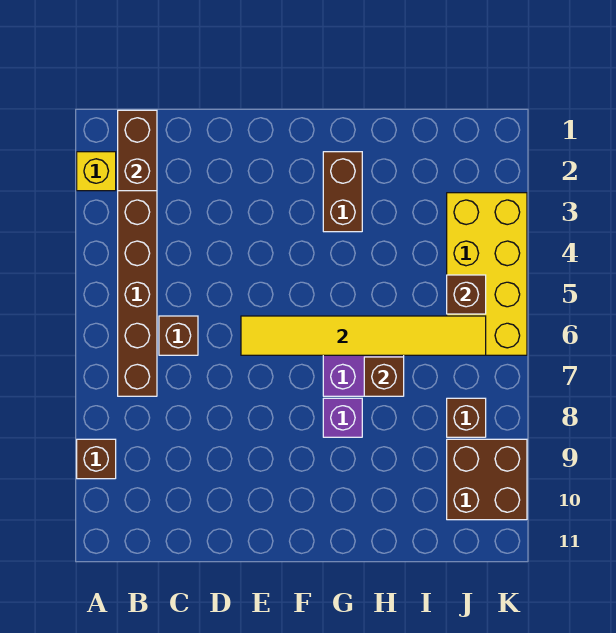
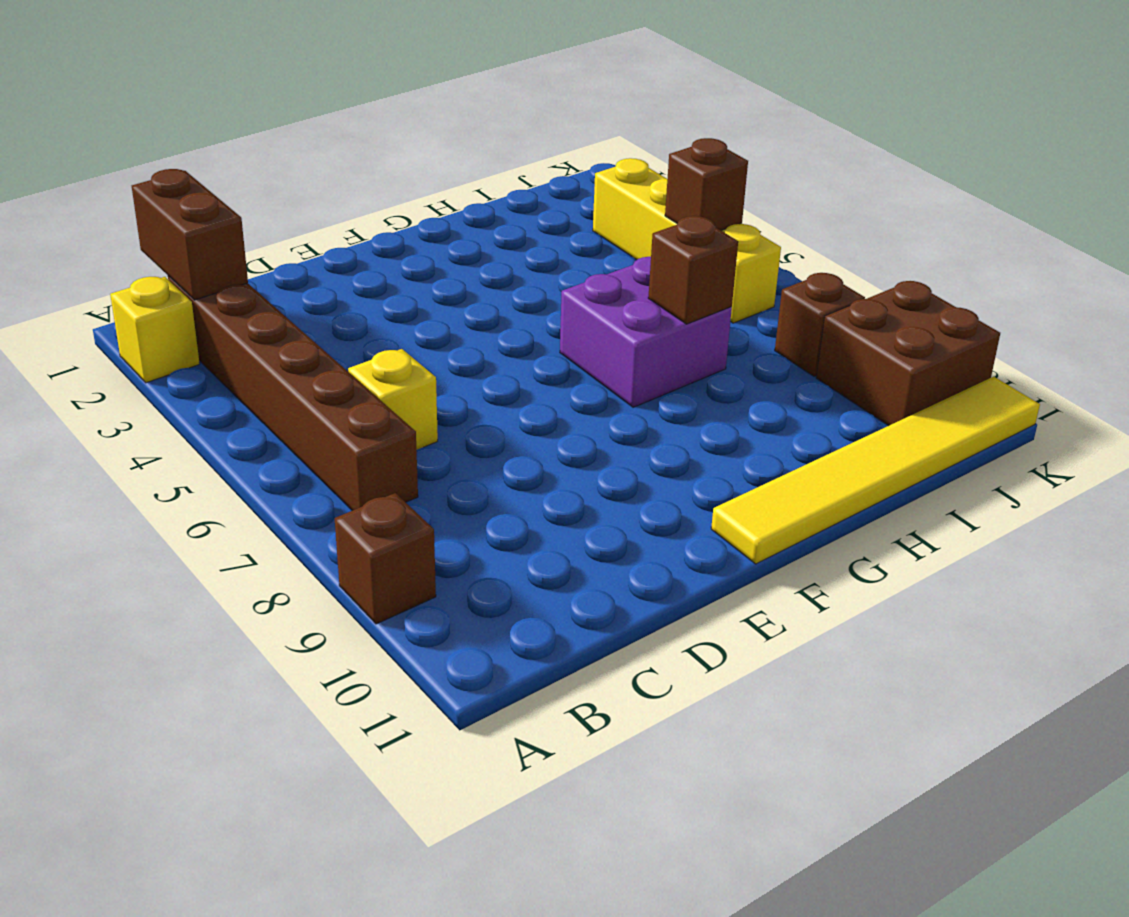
brown 1x1 brick [159,316,198,355] -> yellow 1x1 brick [348,349,438,450]
yellow 1x6 tile [241,316,486,355] -> yellow 1x6 tile moved to [711,377,1040,564]
brown 1x2 brick [323,152,362,232] -> none
purple 1x1 brick [323,398,362,437] -> none
yellow 2x4 brick [447,193,527,355] -> yellow 1x4 brick [593,158,781,323]

